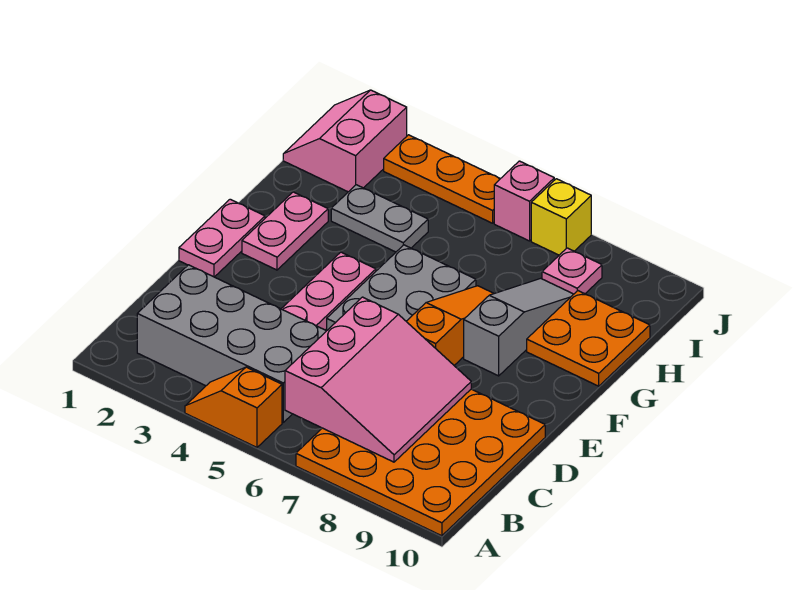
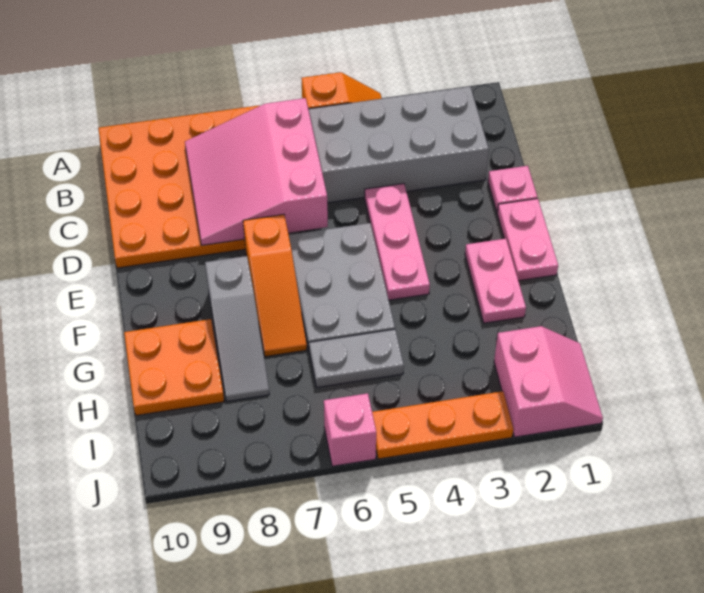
grey 1x2 plate [331,185,428,252] -> grey 1x2 plate moved to [309,329,404,387]
pink 1x1 plate [542,248,602,294] -> pink 1x1 plate moved to [488,166,537,212]
yellow 1x1 brick [531,179,591,255] -> none

